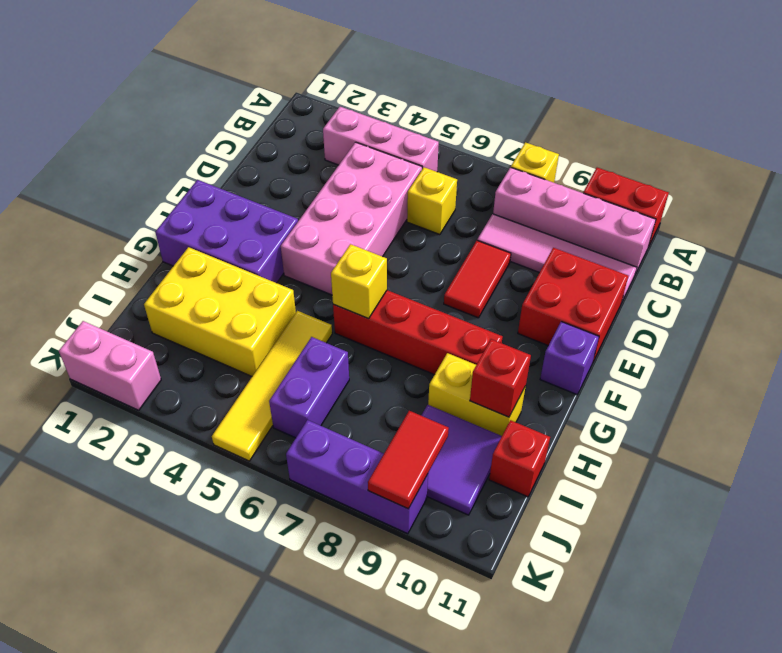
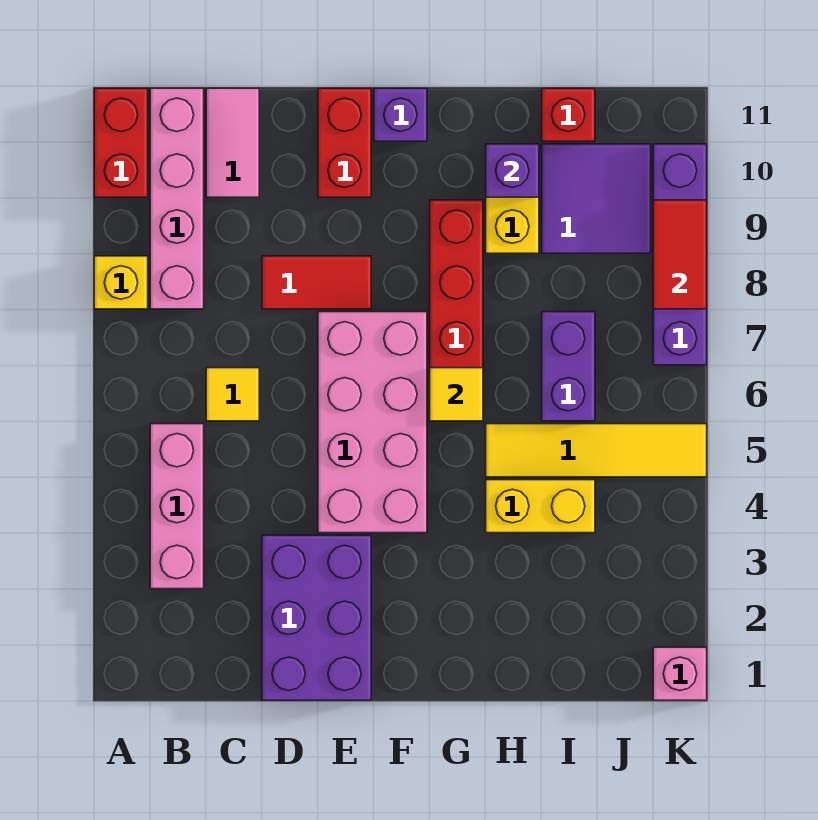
pink 2x4 brick [281,142,422,295] -> pink 2x4 brick turned to [318,312,427,533]
yellow 1x1 brick [407,167,457,235] -> yellow 1x1 tile [206,368,259,421]
pink 1x4 tile [477,214,637,303] -> pink 1x2 tile [206,88,259,197]
red 2x2 brick [518,248,628,362] -> red 1x2 brick [318,88,371,197]
purple 2x3 brick [155,180,298,283] -> purple 2x3 brick moved to [262,535,371,700]
yellow 1x1 brick [331,244,387,319] -> yellow 1x1 tile [430,368,483,421]
yellow 2x3 brick [144,247,296,376] -> yellow 1x2 brick [486,480,595,533]
red 1x1 brick [470,339,531,417] -> purple 1x1 brick [486,144,539,197]
purple 1x2 brick [269,337,349,438] -> purple 1x2 brick turned to [542,312,595,421]
red 1x2 tile [368,411,449,509] -> red 1x2 tile turned to [653,200,707,309]
pink 1x2 brick [59,321,161,410] -> pink 1x1 brick [653,647,707,700]
purple 1x3 brick [286,420,428,534] -> purple 1x4 brick [653,144,707,365]

